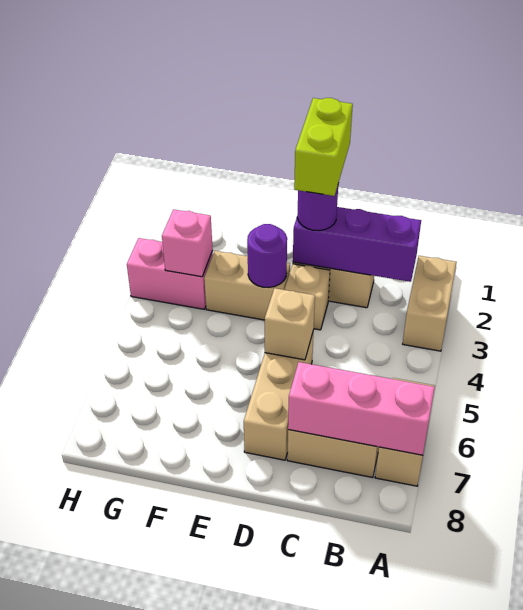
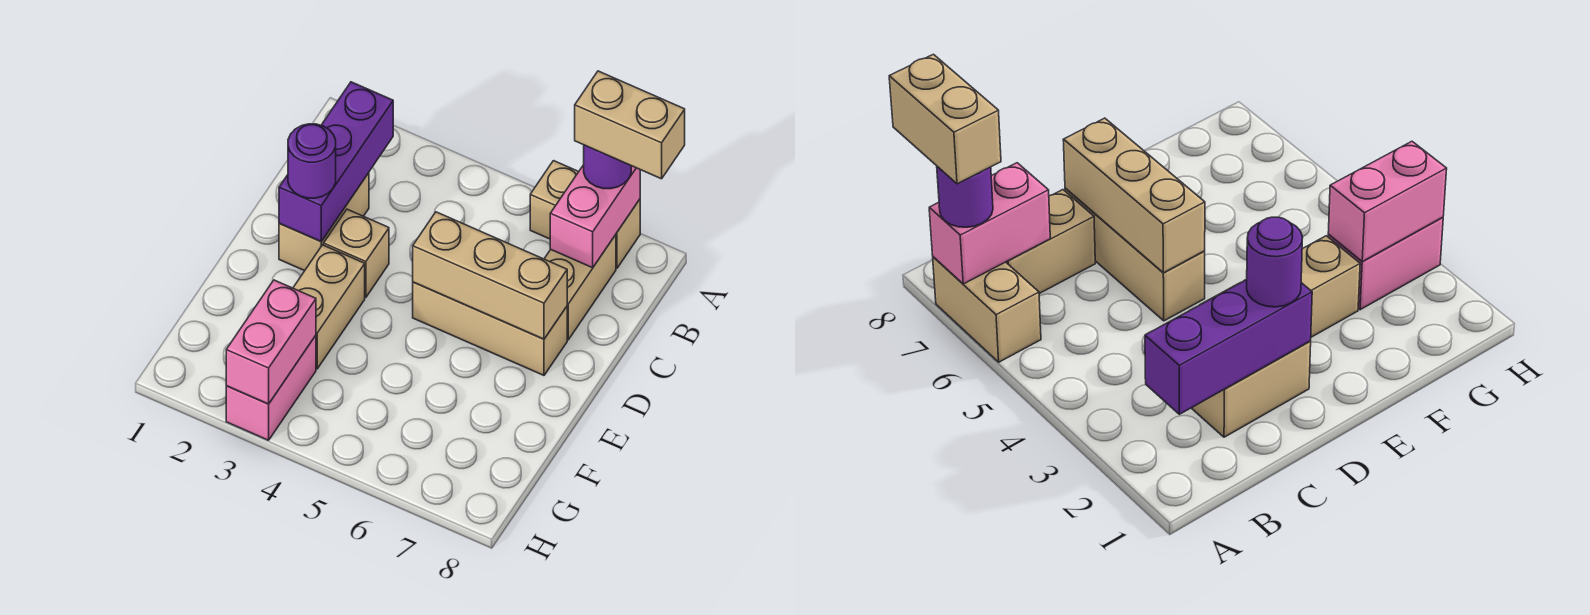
tan 1x2 brick [403,256,457,351] -> tan 1x2 brick moved to [575,71,685,179]
pink 1x3 brick [288,362,435,455] -> pink 1x2 brick [550,165,640,268]
lime 1x2 brick [294,98,353,196] -> none
tan 1x1 brick [265,288,315,360] -> tan 1x3 brick [413,212,567,339]
purple 1x1 round brick [247,224,287,287] -> purple 1x1 round brick moved to [584,145,631,189]
pink 1x1 brick [162,209,213,277] -> pink 1x2 brick [226,280,316,404]

